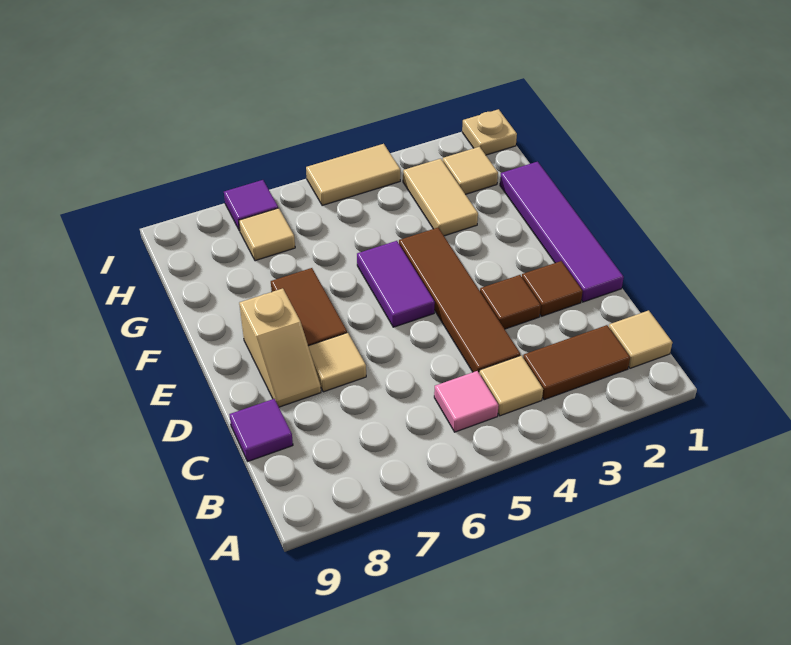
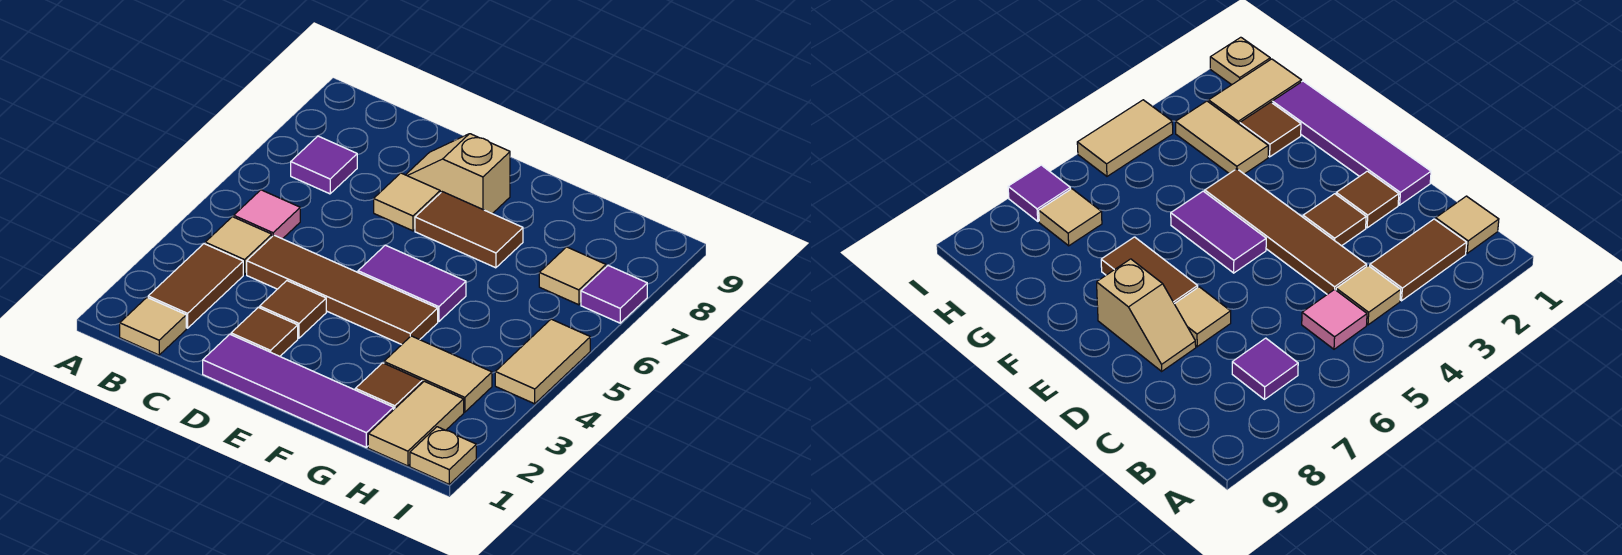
purple 1x1 tile [229,399,293,461] -> purple 1x1 tile moved to [291,136,357,194]
none -> brown 1x1 tile [355,363,422,409]
tan 1x1 tile [443,147,498,195] -> tan 1x2 tile [368,381,464,466]

